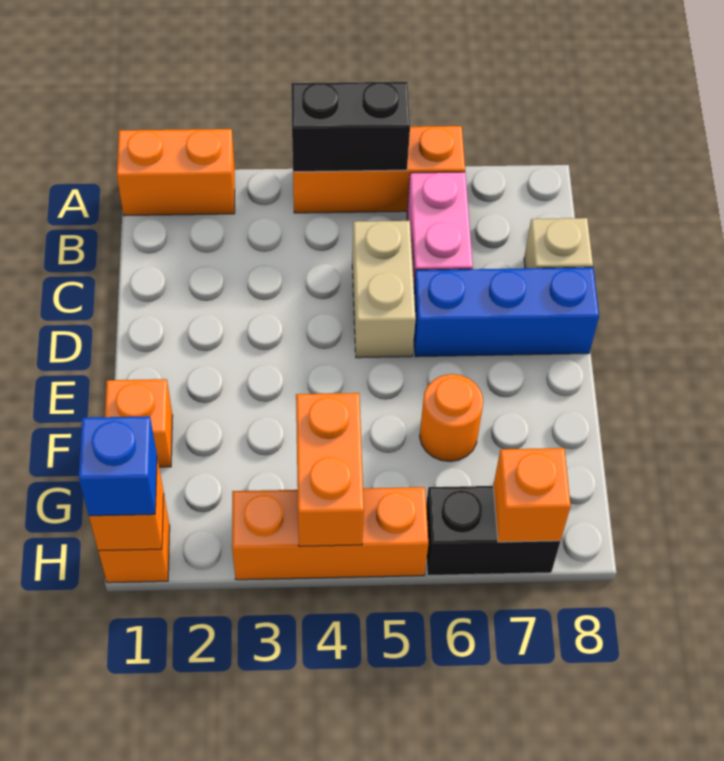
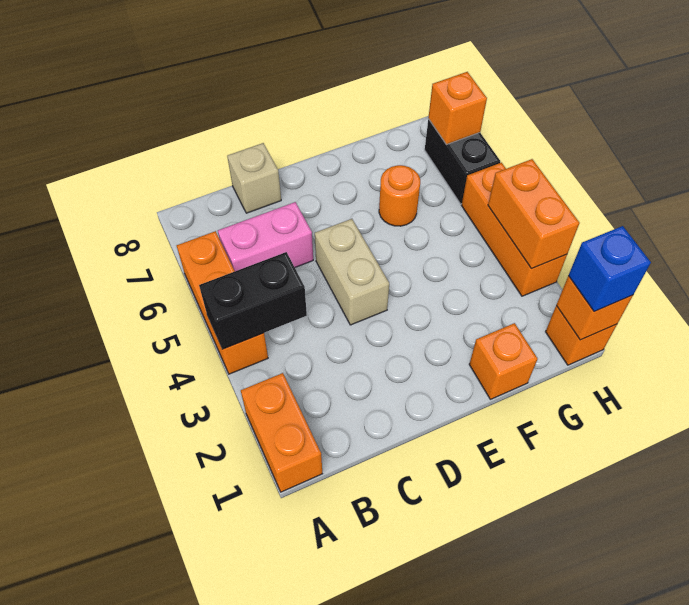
black 1x2 brick [291,82,410,172] -> black 1x2 brick turned to [199,252,307,349]
tan 1x2 brick [352,221,416,358] -> tan 1x2 brick turned to [315,219,389,325]
blue 1x3 brick [414,267,599,357] -> none
orange 1x2 brick [296,393,364,546] -> orange 1x2 brick turned to [488,159,579,268]

